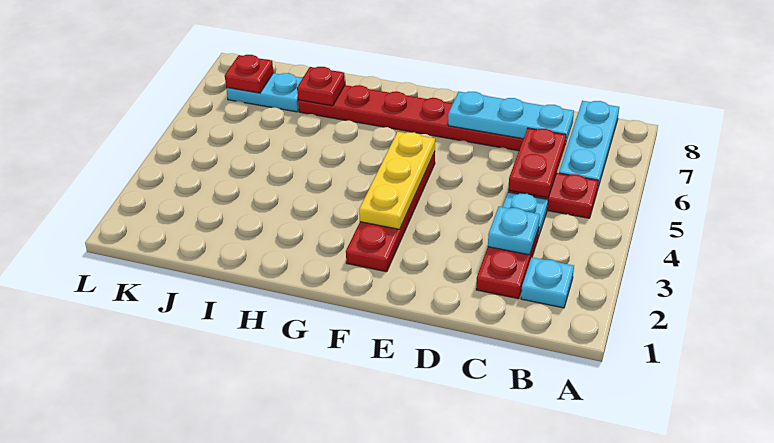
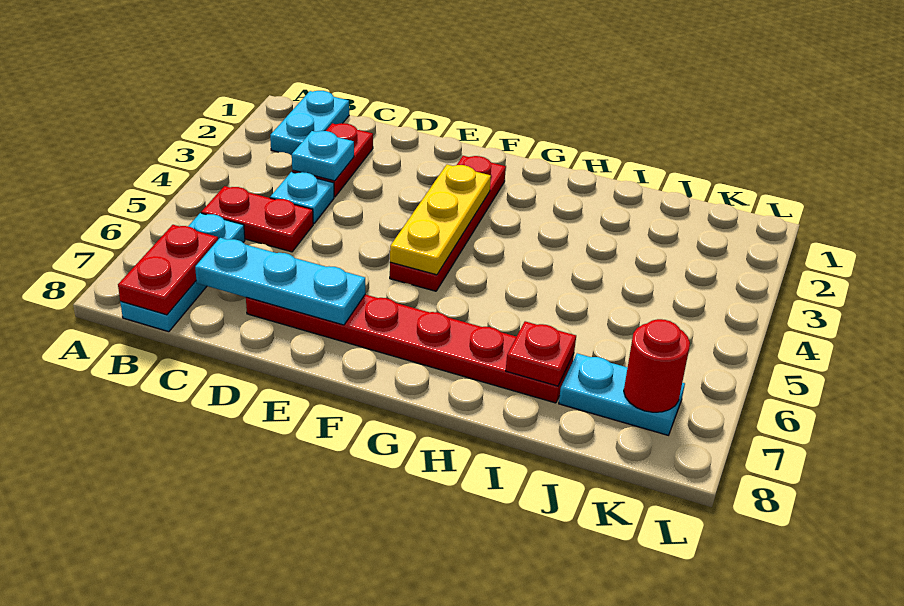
cyan 1x1 plate [521,257,574,308] -> cyan 1x2 plate [270,91,349,155]
red 1x2 plate [508,128,566,198] -> red 1x2 plate moved to [118,225,218,315]
red 1x1 plate [225,55,273,93] -> red 1x1 round brick [624,319,690,412]

